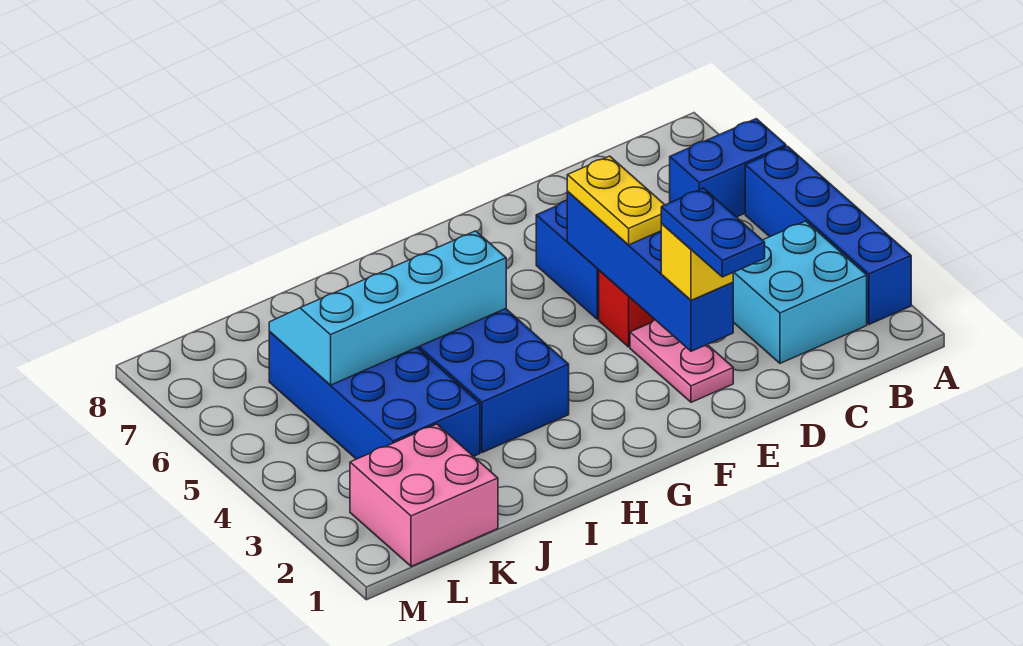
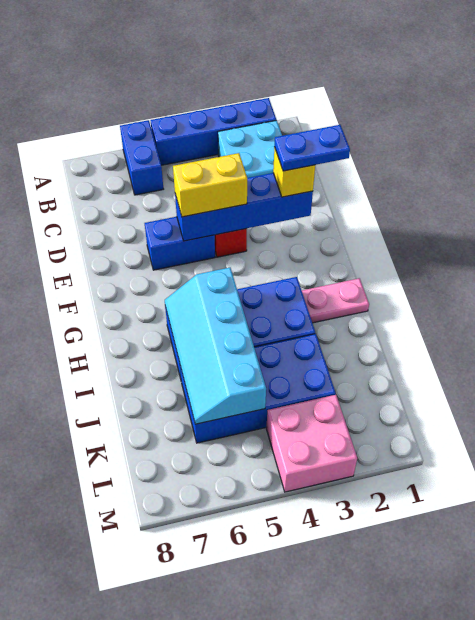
pink 1x2 plate [630,320,733,402] -> pink 1x2 plate moved to [302,278,369,323]
yellow 1x2 plate [567,156,665,245] -> yellow 1x2 brick [173,153,247,217]
pink 2x2 brick [350,424,498,566] -> pink 2x2 brick moved to [266,395,357,492]

